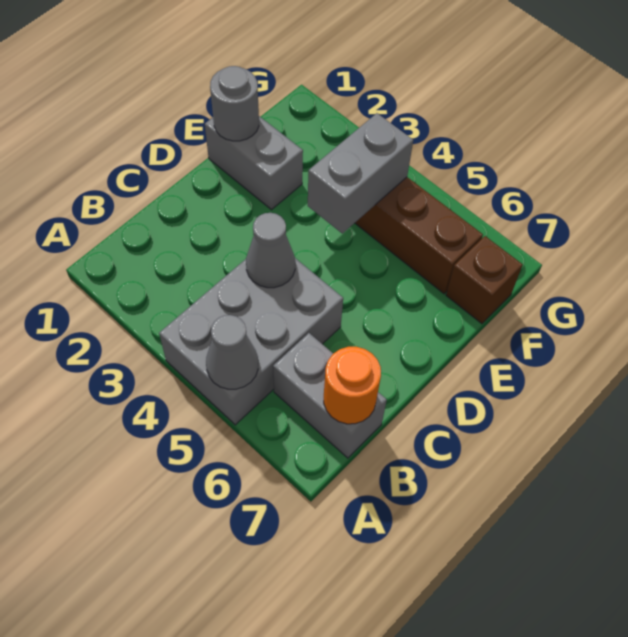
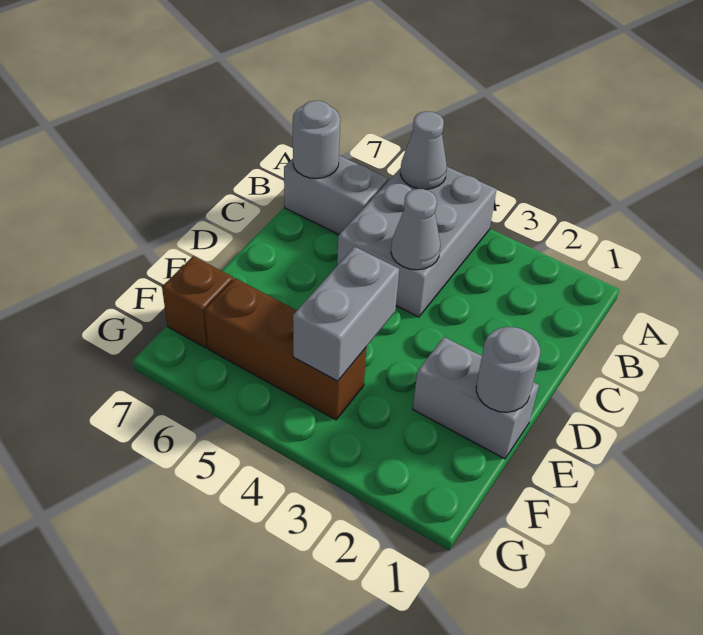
orange 1x1 round brick [324,347,381,424] -> grey 1x1 round brick [293,101,340,179]

